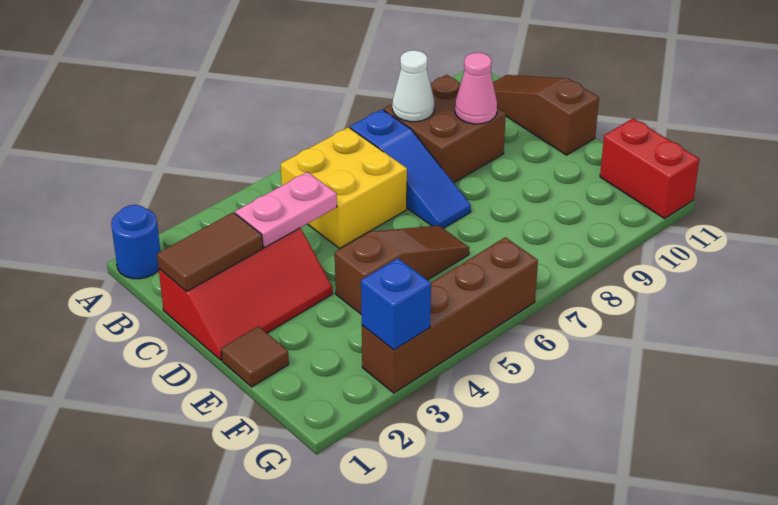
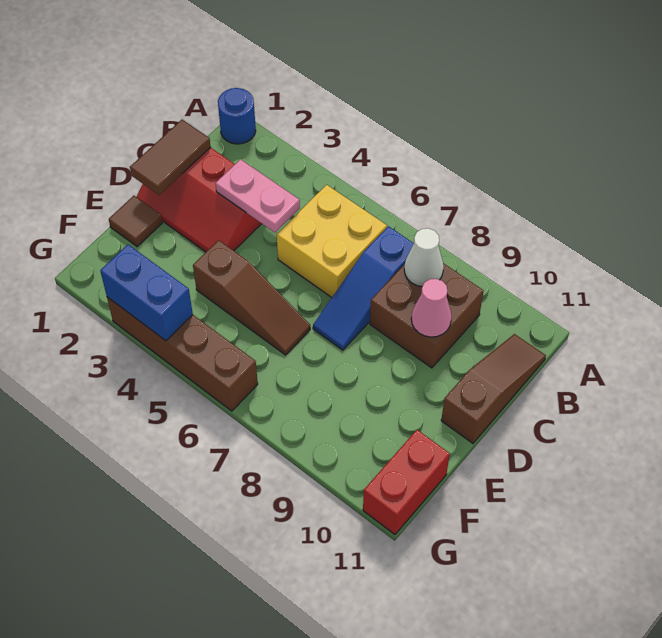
brown 1x2 tile [157,212,263,292] -> brown 1x2 tile turned to [130,120,211,195]
blue 1x1 brick [361,258,431,350] -> blue 1x2 brick [100,245,193,341]

